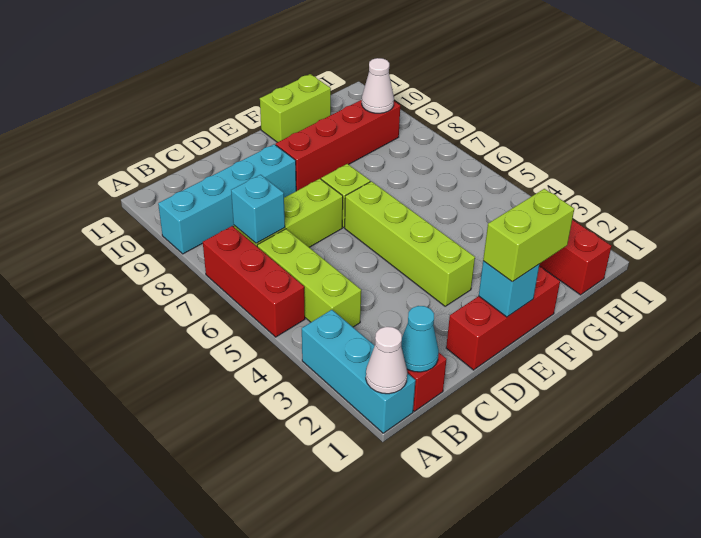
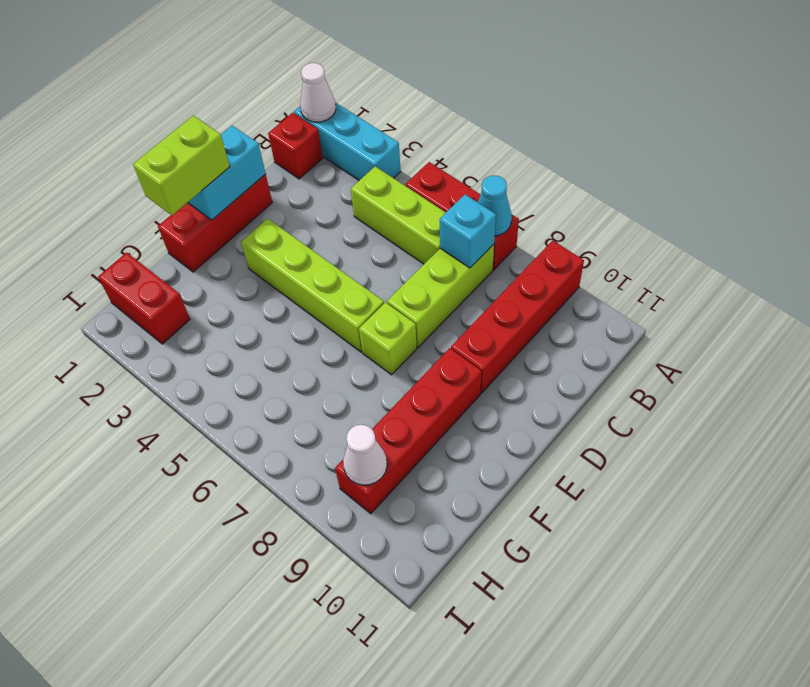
cyan 1x4 brick [158,144,296,254] -> red 1x4 brick [451,241,584,393]
cyan 1x1 cone [401,306,439,372] -> cyan 1x1 cone moved to [478,175,512,236]
cyan 1x1 brick [479,261,539,317] -> cyan 1x2 brick [188,126,266,220]
lime 1x2 brick [260,74,331,142] -> none

